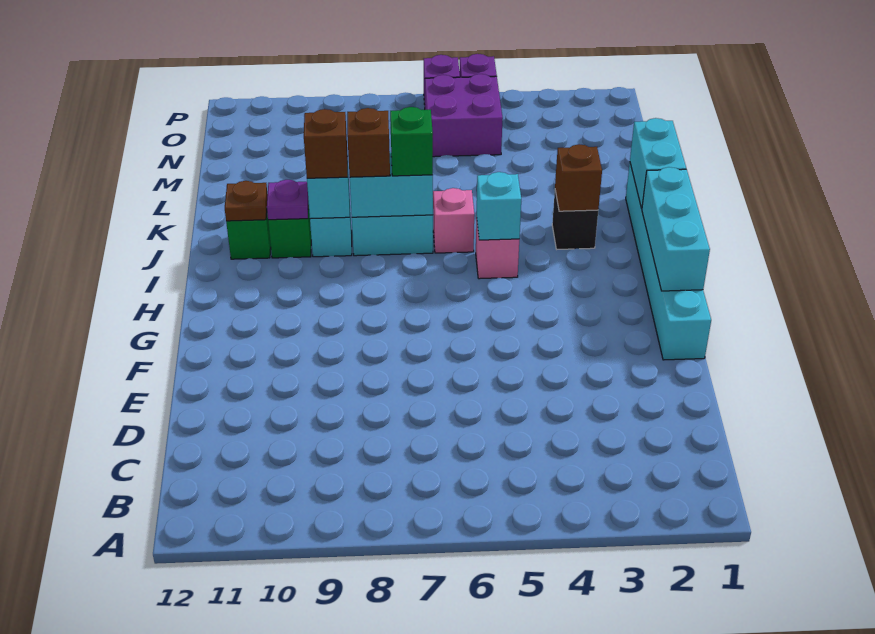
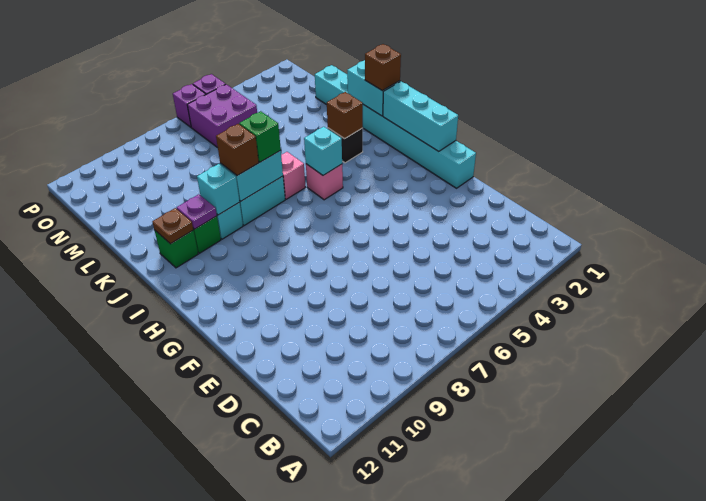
cyan 1x6 brick [626,164,711,360] -> cyan 1x8 brick [315,65,476,188]
brown 1x1 brick [304,109,348,178] -> brown 1x1 brick moved to [365,44,401,91]

